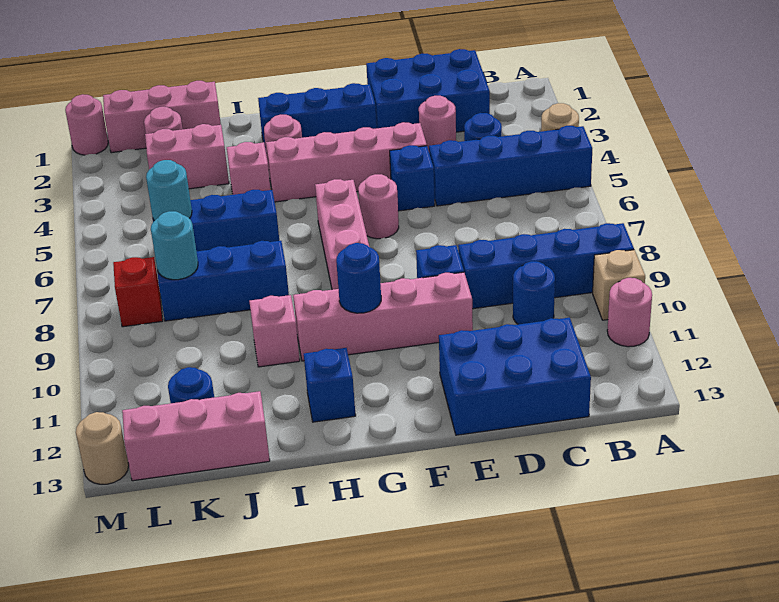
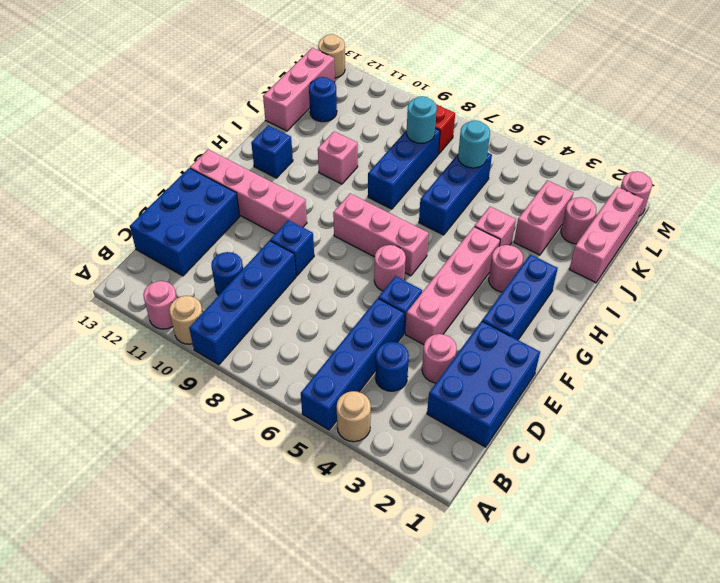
tan 1x1 brick [593,250,645,320] -> tan 1x1 round brick [169,296,203,344]
pink 1x4 brick [293,272,473,361] -> pink 1x4 brick turned to [190,150,307,234]
blue 1x1 round brick [336,243,381,313] -> none

